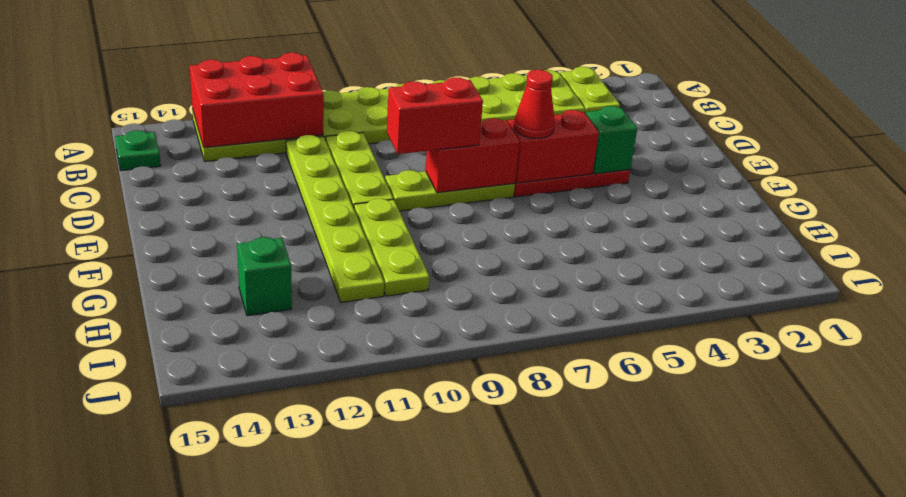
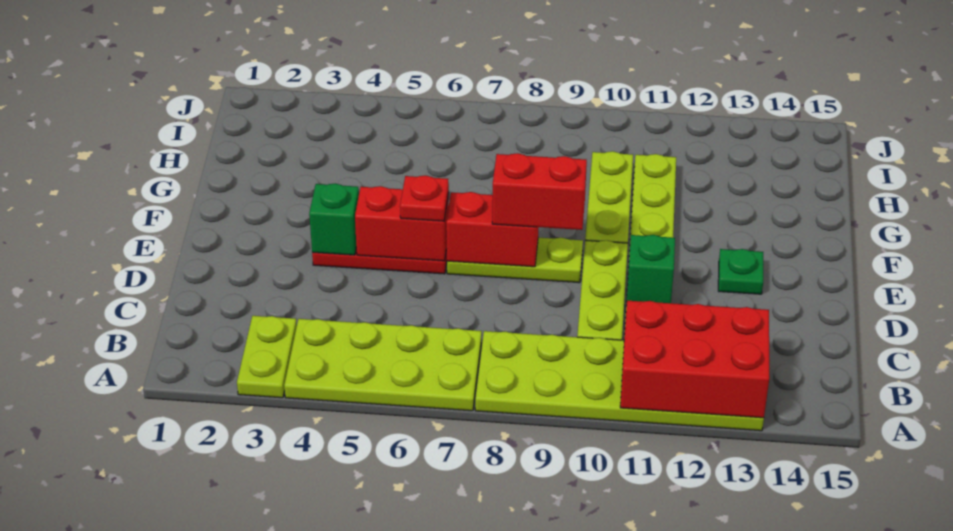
green 1x1 plate [115,130,161,171] -> green 1x1 plate moved to [718,249,763,294]
red 1x1 cone [514,70,555,138] -> red 1x1 plate [400,175,449,221]
green 1x1 brick [237,237,292,316] -> green 1x1 brick moved to [626,235,675,305]

